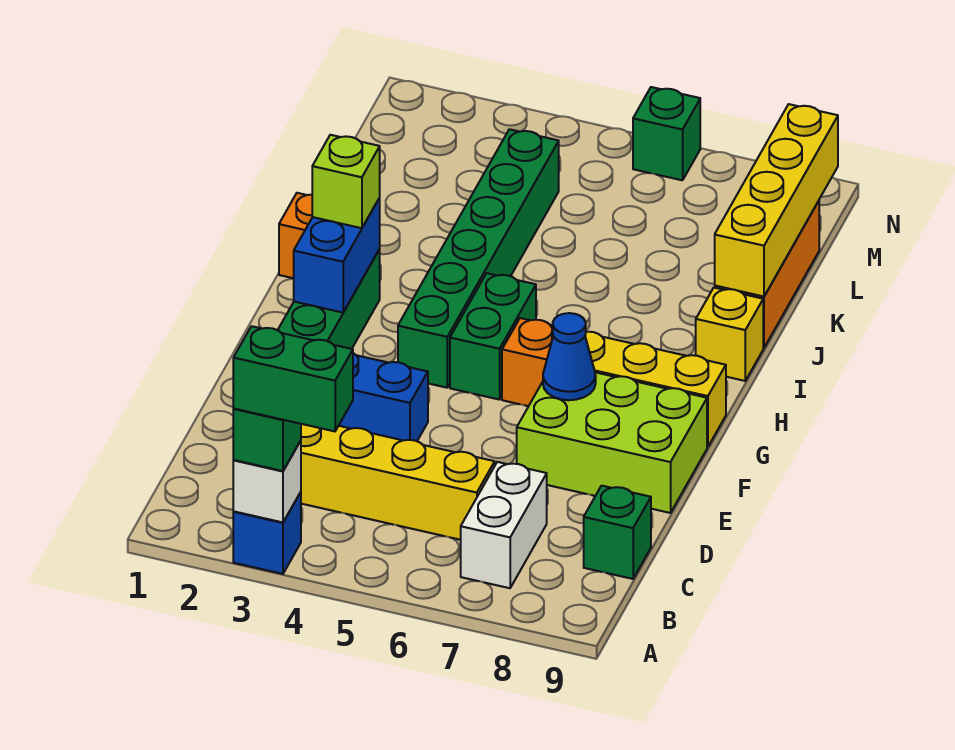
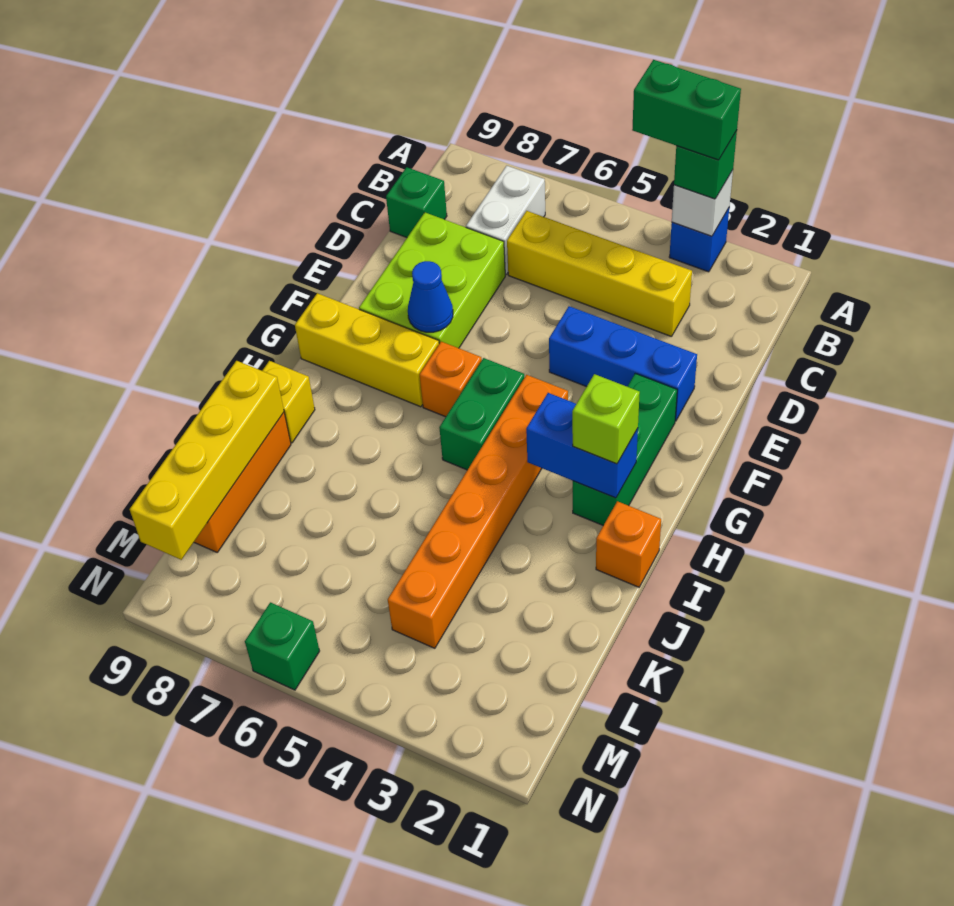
lime 2x3 brick [517,372,707,513] -> lime 2x3 brick turned to [359,213,505,348]
blue 1x2 brick [294,198,380,313] -> blue 1x2 brick turned to [526,393,638,498]
green 1x6 brick [398,129,559,388] -> orange 1x6 brick [388,375,568,648]

